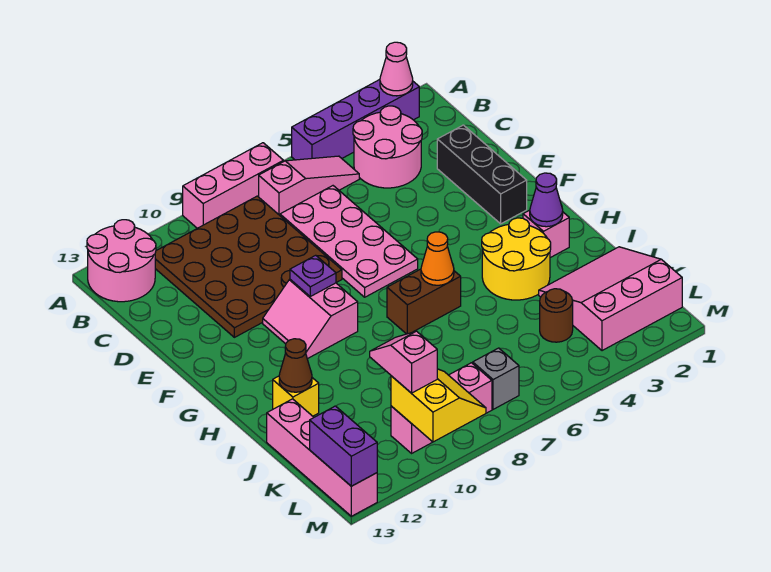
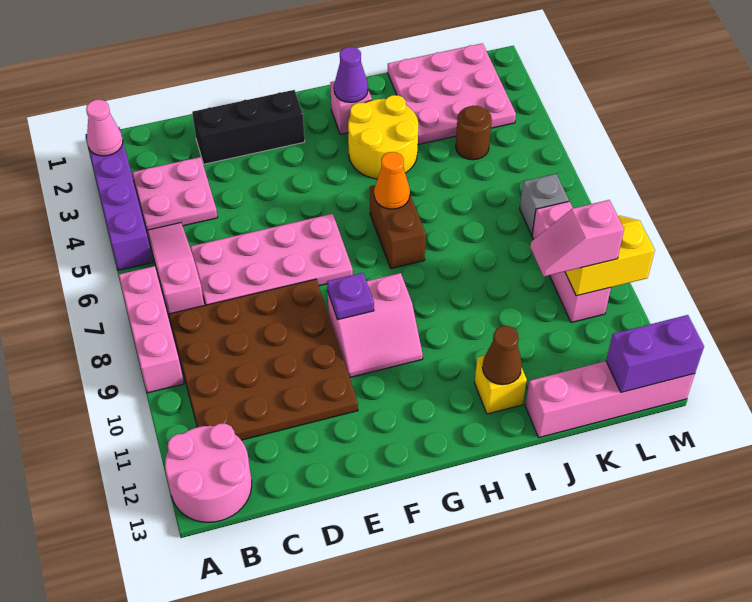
pink 2x2 round brick [353,106,422,188] -> pink 2x2 plate [132,157,218,230]
pink 3x3 slope [539,247,682,351] -> pink 3x3 plate [388,43,516,145]

